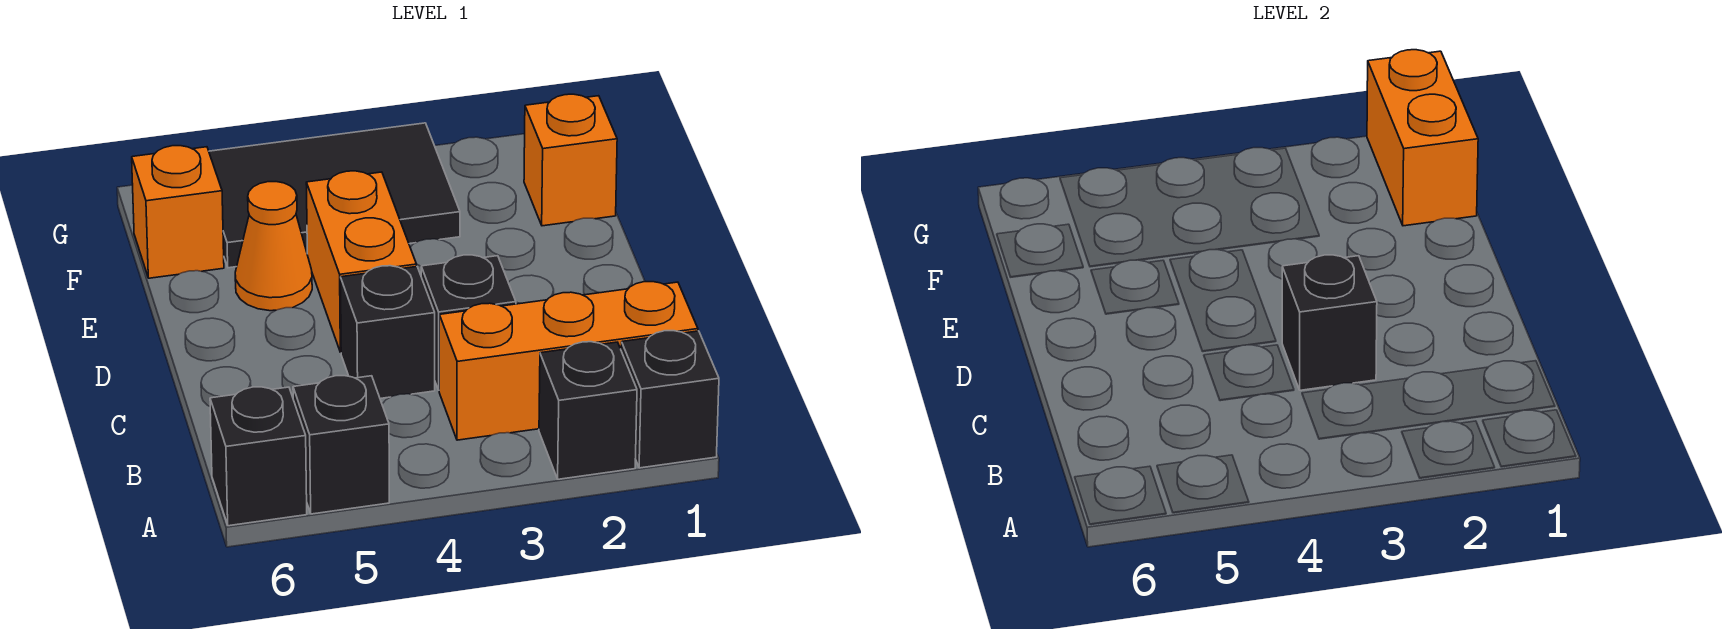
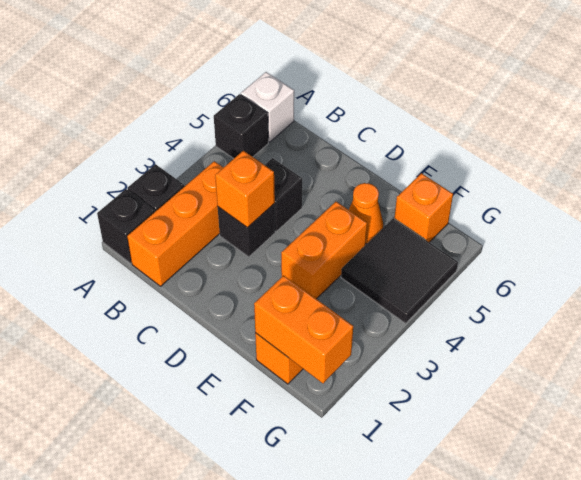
black 1x1 brick [210,387,307,526] -> white 1x1 brick [241,72,294,142]
black 1x1 brick [1282,255,1377,390] -> orange 1x1 brick [215,151,275,228]
orange 1x2 brick [306,171,417,352] -> orange 1x2 brick turned to [281,202,367,299]
black 2x3 tile [209,123,460,268] -> black 2x2 tile [341,218,458,323]

